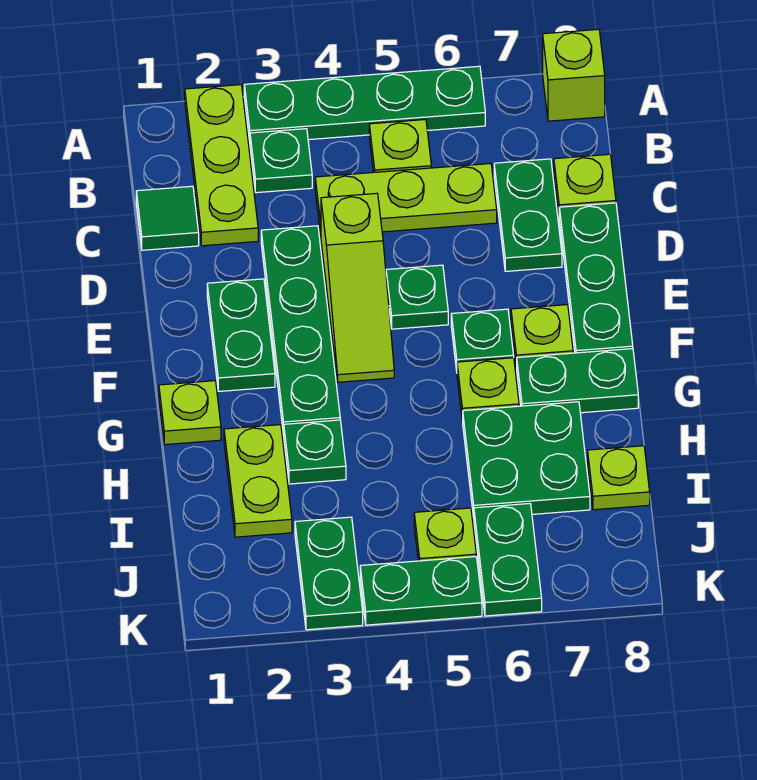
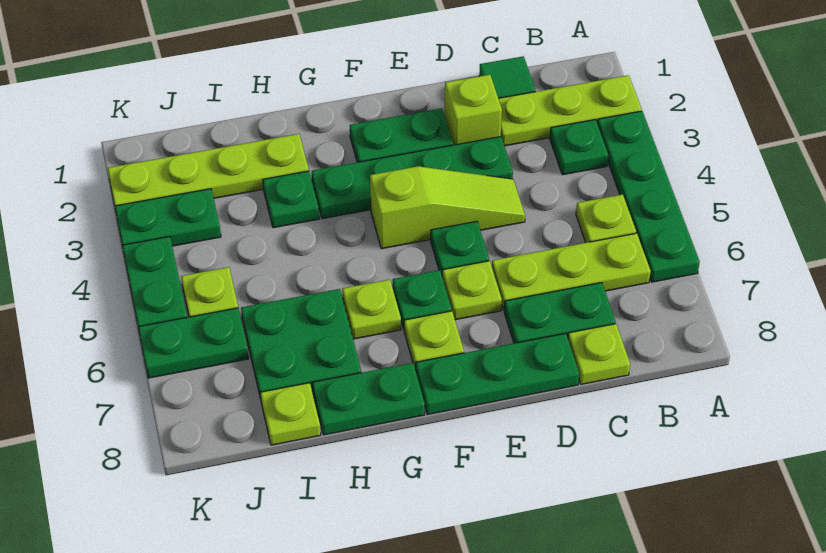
lime 1x1 brick [543,29,605,121] -> lime 1x1 brick moved to [444,75,502,145]
lime 1x3 plate [315,164,497,235] -> lime 1x3 plate turned to [492,233,651,310]
lime 1x3 slope [321,193,394,382] -> lime 1x3 slope turned to [370,166,525,249]
lime 1x1 plate [159,381,221,445] -> lime 1x1 plate moved to [442,261,502,320]
green 1x2 plate [517,349,638,413] -> green 1x2 plate turned to [313,363,425,435]
lime 1x2 plate [224,425,292,537] -> lime 1x4 plate [108,134,309,206]

